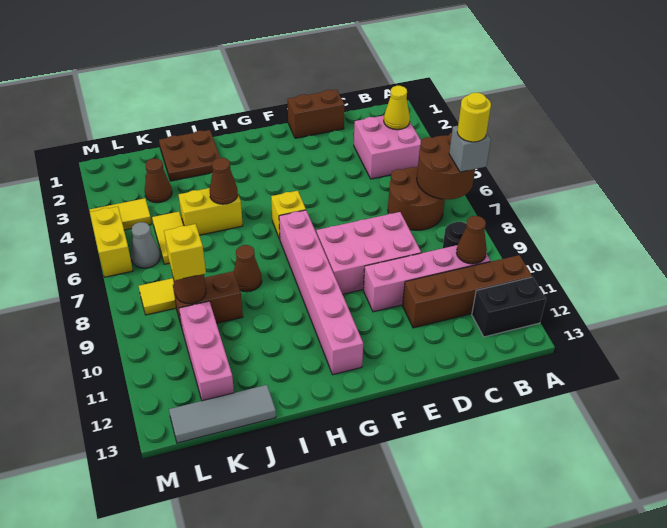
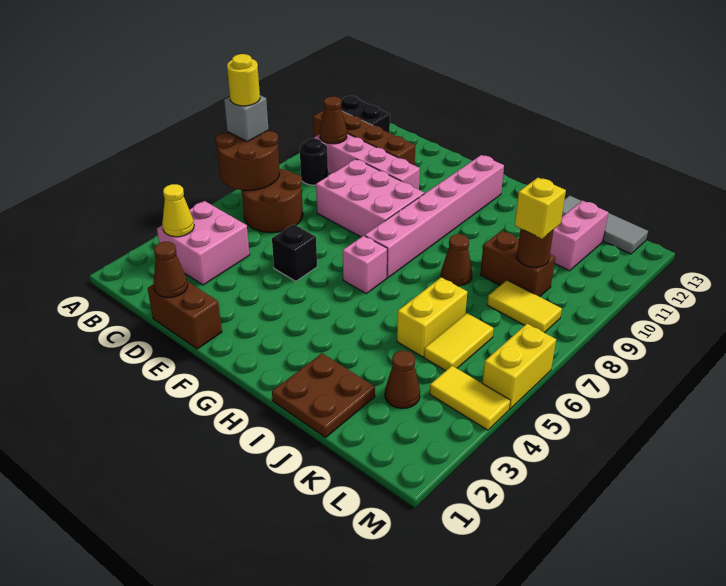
none -> black 1x1 brick [272,224,317,281]
yellow 1x1 brick [271,191,306,239] -> pink 1x1 brick [343,236,387,293]
yellow 1x2 brick [179,188,243,235] -> yellow 1x2 brick turned to [397,277,467,357]
brown 1x1 cone [209,158,238,204] -> brown 1x1 cone moved to [153,242,188,297]
pink 1x3 brick [179,301,234,401] -> pink 1x2 brick [550,201,608,271]
grey 1x1 cone [131,222,160,268] -> none

